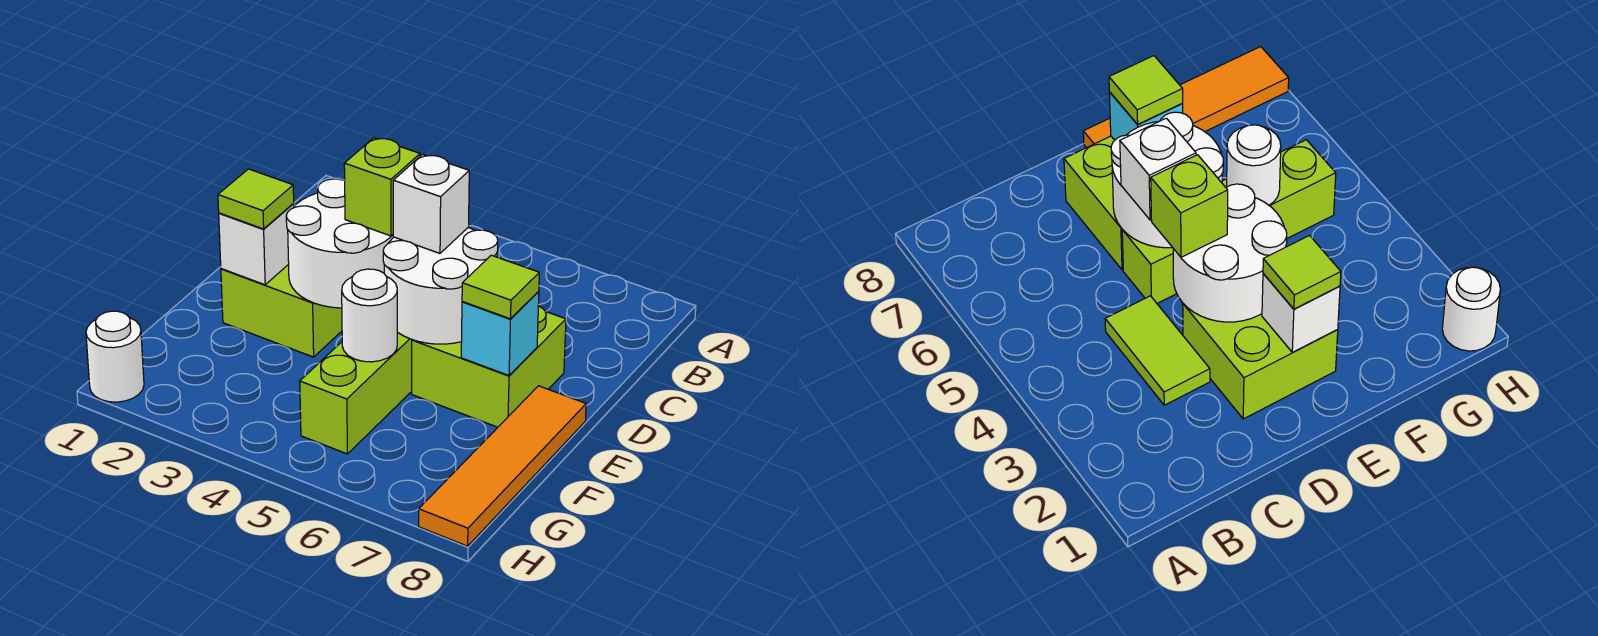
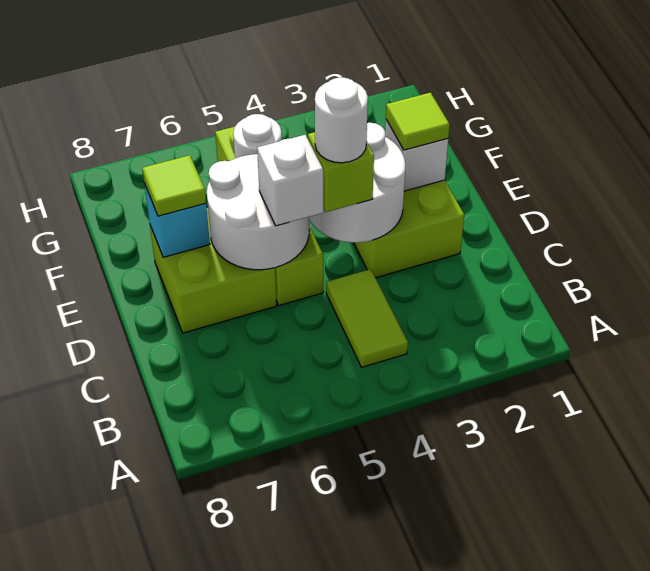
lime 1x2 tile [1105,296,1210,405] -> lime 1x2 tile turned to [326,269,408,367]
orange 1x4 tile [419,386,586,546] -> none
white 1x1 round brick [86,311,144,402] -> white 1x1 round brick moved to [315,77,368,163]

